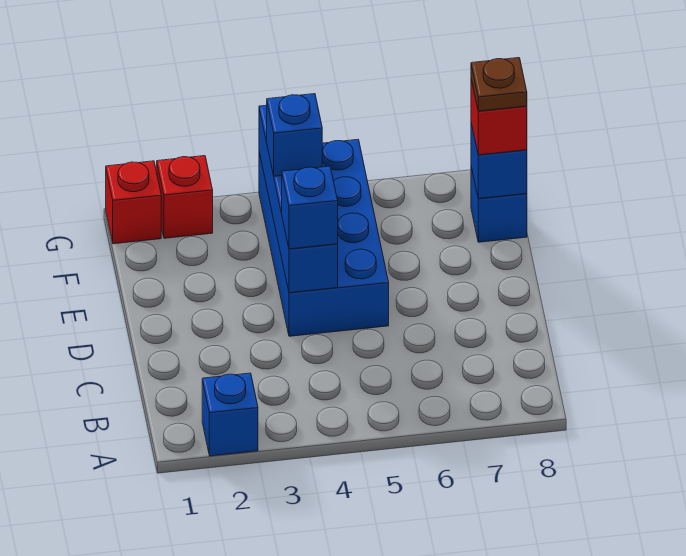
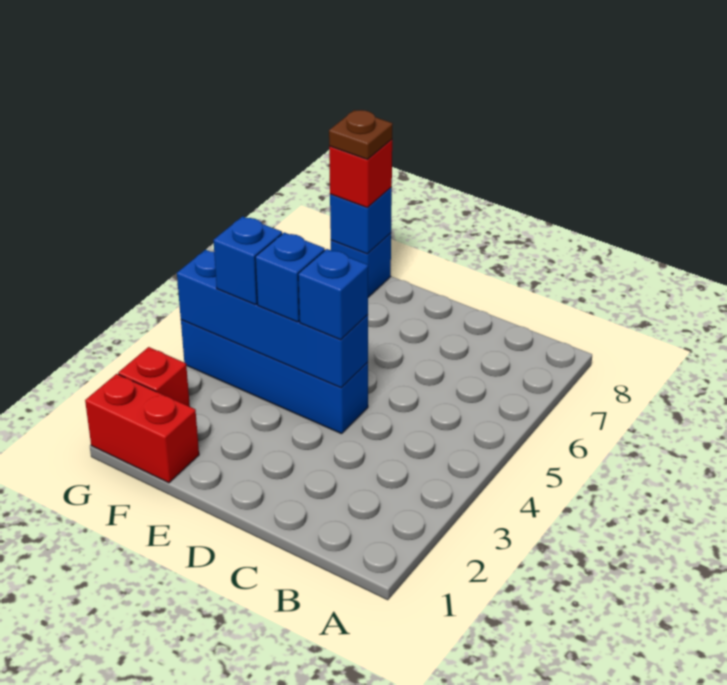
blue 1x1 brick [202,373,258,456] -> blue 1x1 brick moved to [255,232,325,322]
blue 2x4 brick [259,140,389,336] -> blue 1x4 brick [181,320,368,434]
red 1x1 brick [106,161,161,244] -> red 1x2 brick [85,374,199,483]

